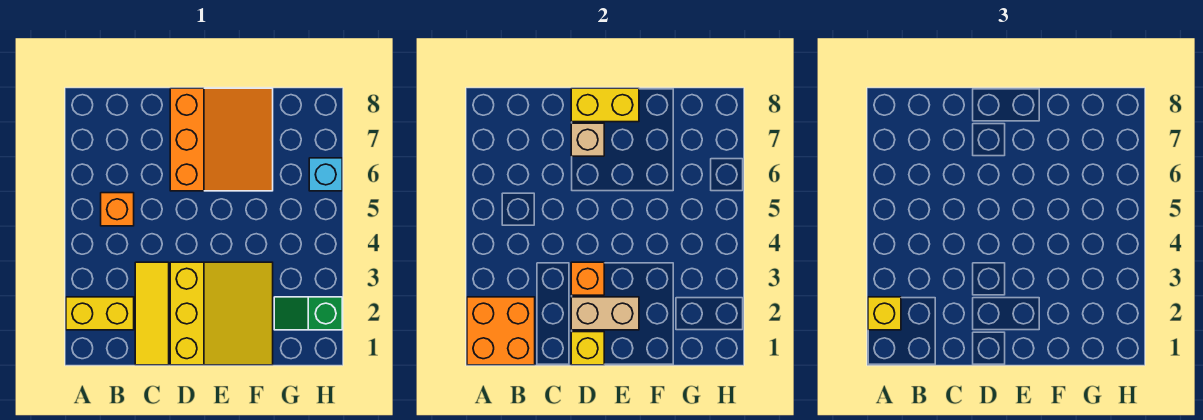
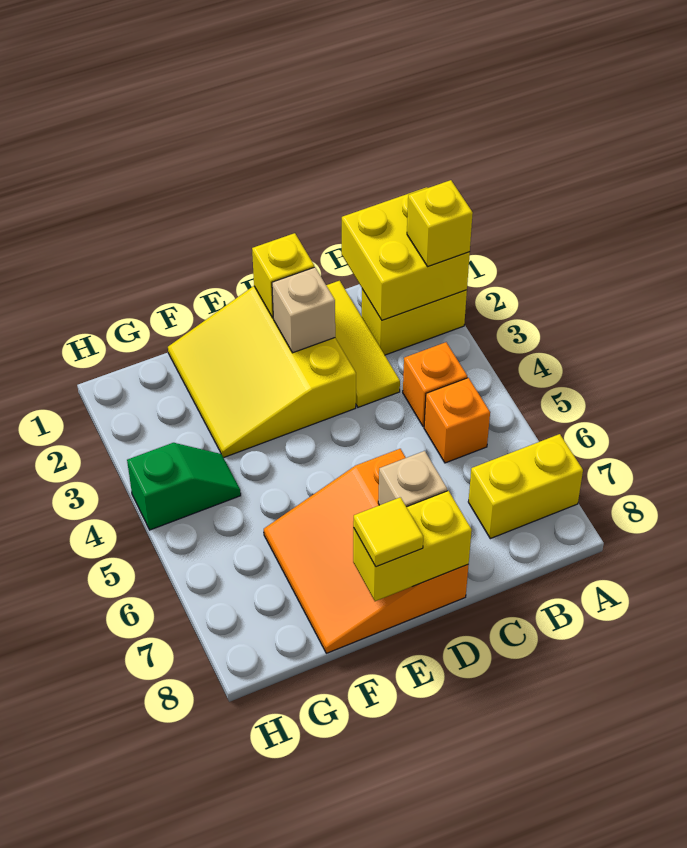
orange 2x2 brick [467,297,535,365] -> yellow 2x2 brick [342,187,470,320]
none -> yellow 1x2 brick [468,434,583,539]
tan 1x2 brick [571,297,639,330] -> tan 1x1 brick [272,267,335,353]
orange 1x1 brick [571,262,604,295] -> orange 1x1 brick moved to [403,342,467,427]
none -> yellow 1x1 tile [353,497,423,567]
green 1x2 slope [274,297,342,330] -> green 1x2 slope moved to [127,443,241,530]
cyan 1x1 brick [309,158,342,191] -> none

